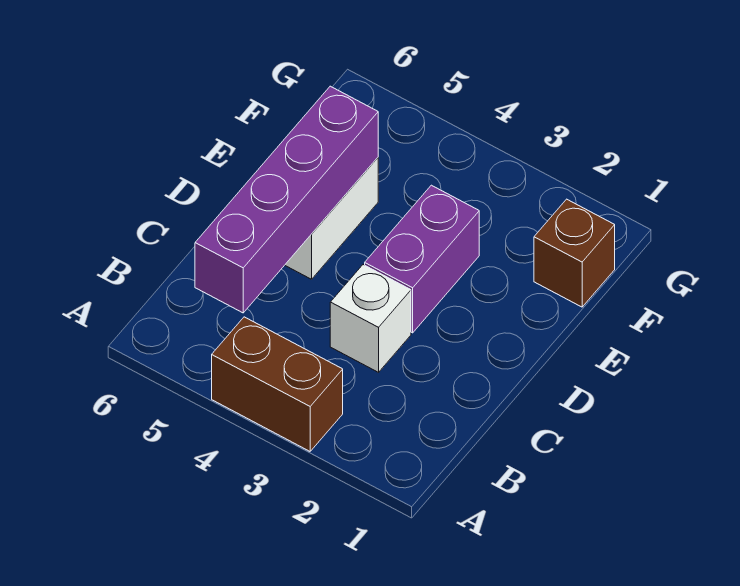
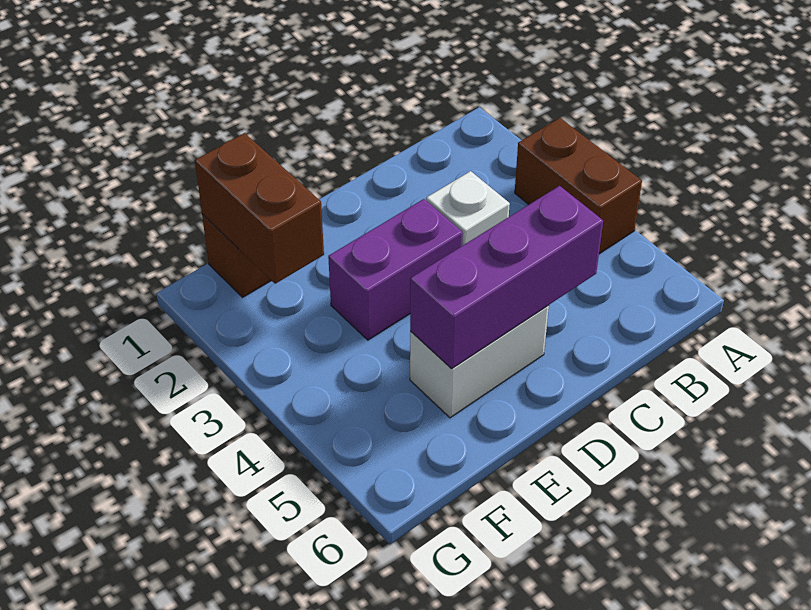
purple 1x4 brick [195,86,378,313] -> purple 1x3 brick [410,186,603,368]
none -> brown 1x2 brick [195,133,324,284]

